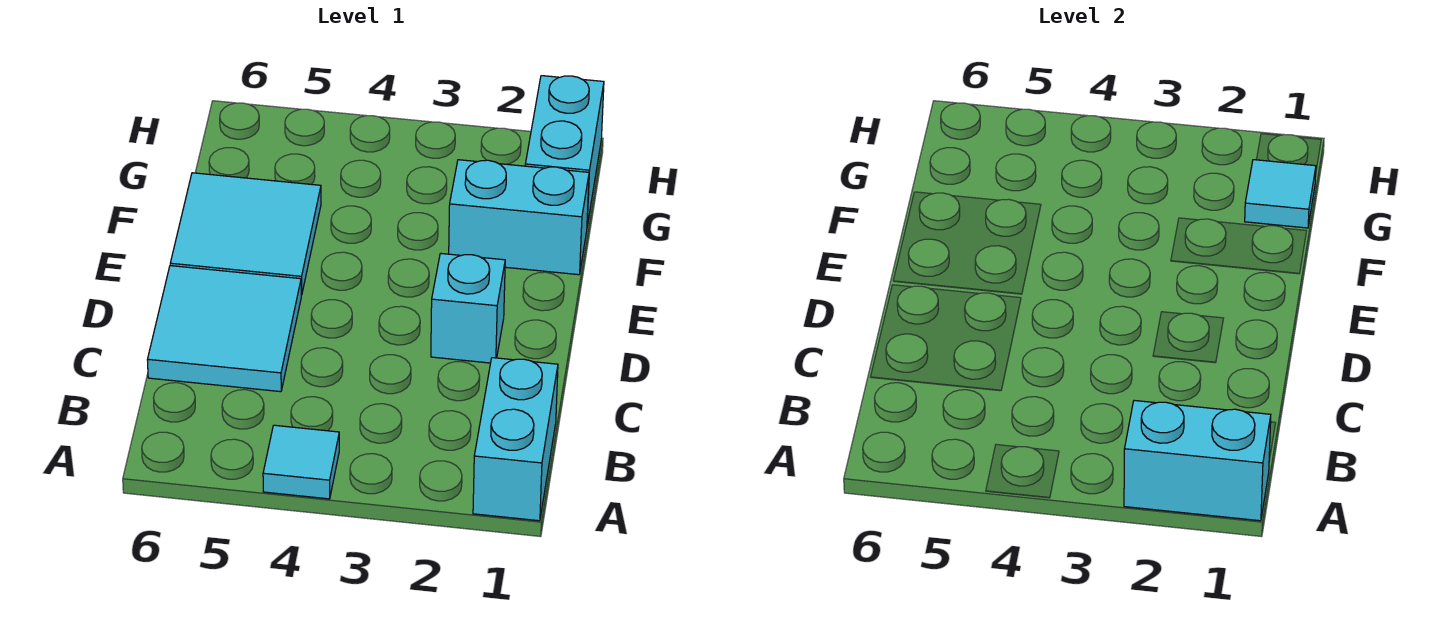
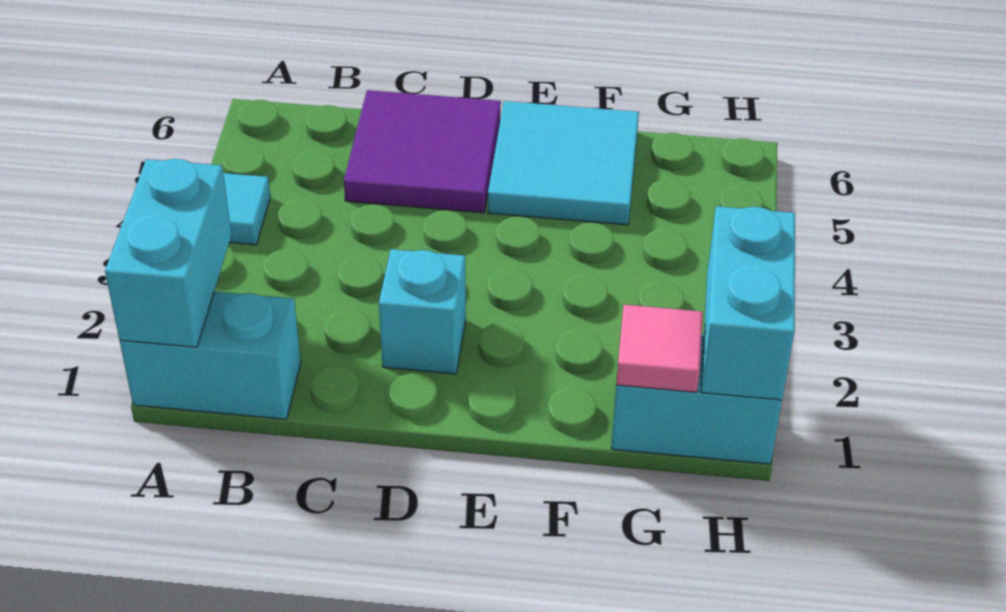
cyan 2x2 tile [147,266,301,392] -> purple 2x2 tile [344,90,501,213]
cyan 1x2 brick [449,160,589,275] -> cyan 1x2 brick moved to [701,206,795,400]
cyan 1x1 tile [1245,160,1316,228] -> pink 1x1 tile [616,305,703,392]

